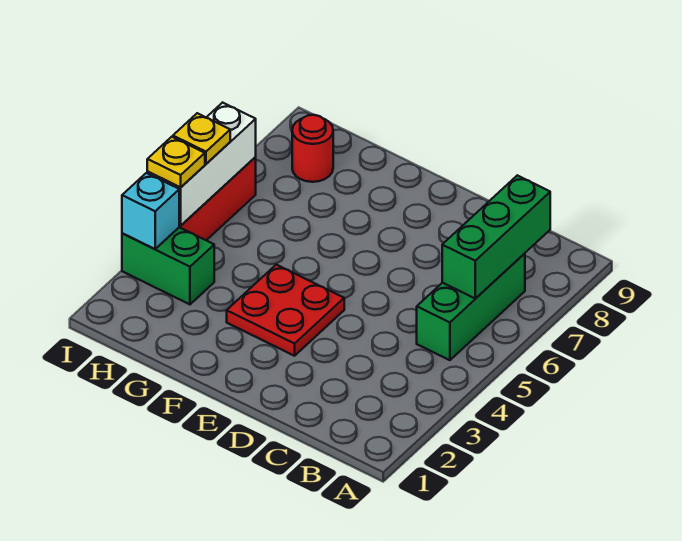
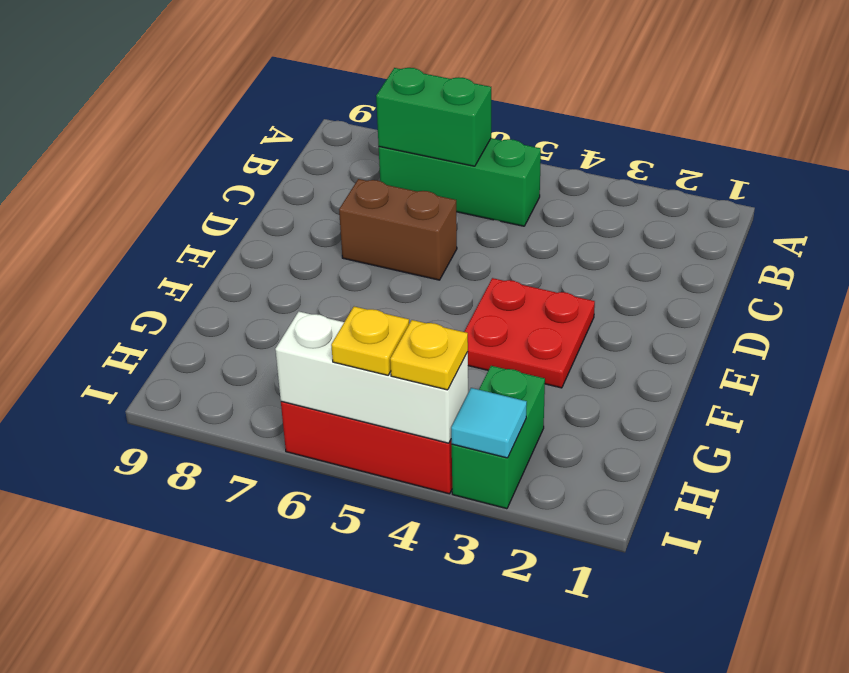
green 1x3 brick [442,175,550,299] -> green 1x2 brick [376,68,491,166]
none -> brown 1x2 brick [339,179,457,280]
red 1x1 round brick [292,115,333,182] -> none
cyan 1x1 brick [122,173,180,249] -> cyan 1x1 tile [451,388,527,458]

